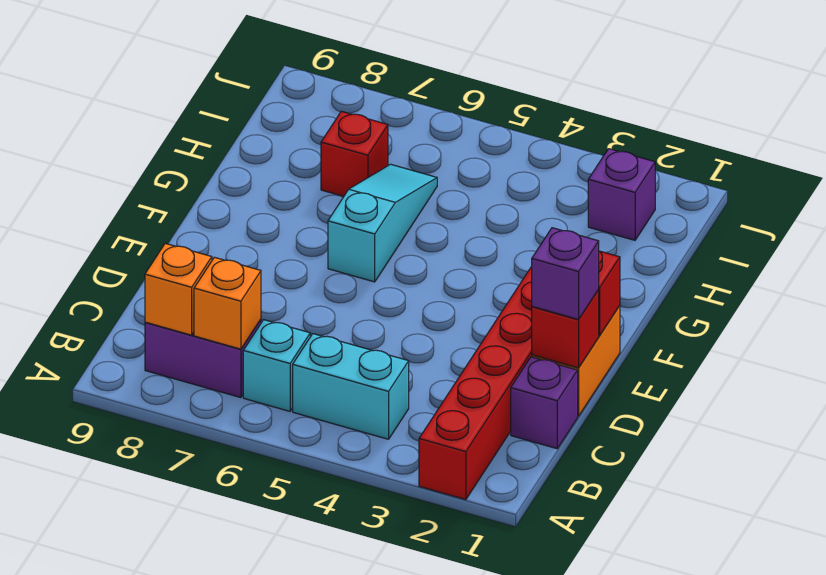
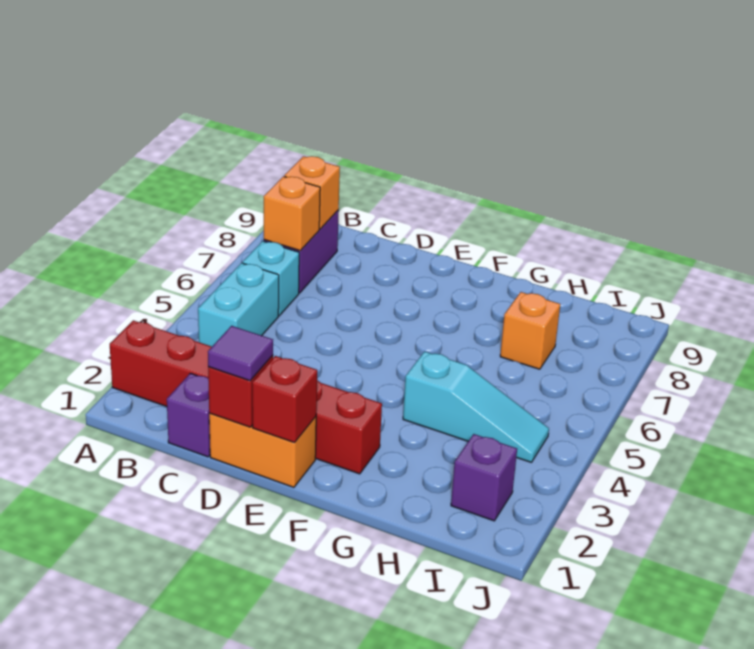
purple 1x1 brick [532,228,599,319] -> purple 1x1 tile [208,326,273,381]
cyan 1x3 slope [328,164,437,282] -> cyan 1x3 slope moved to [403,352,549,462]
red 1x1 brick [321,111,388,196] -> orange 1x1 brick [500,292,560,369]

